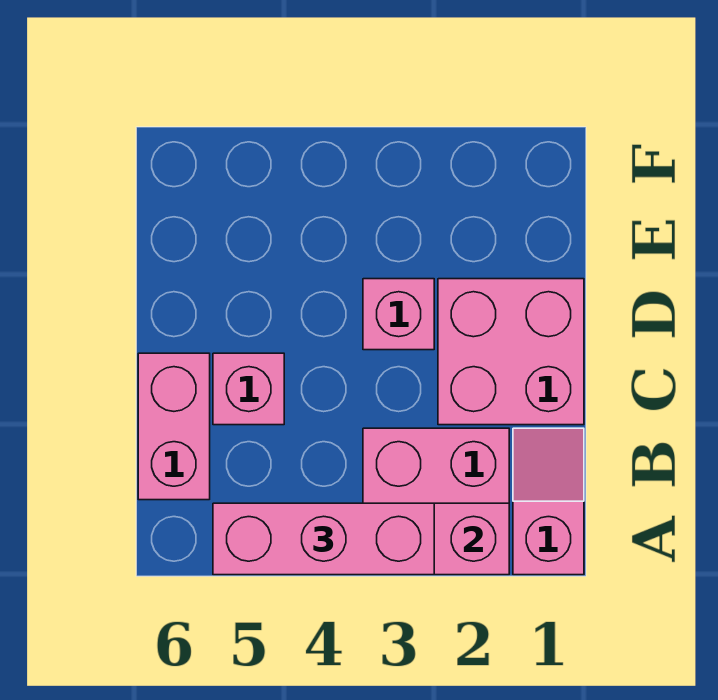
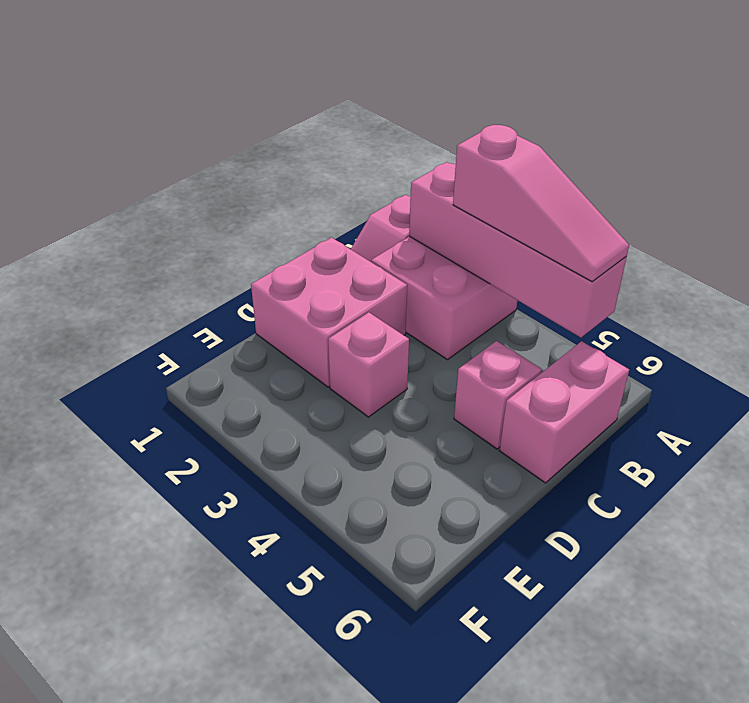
pink 1x3 brick [213,503,434,575] -> pink 1x3 slope [453,125,629,282]

